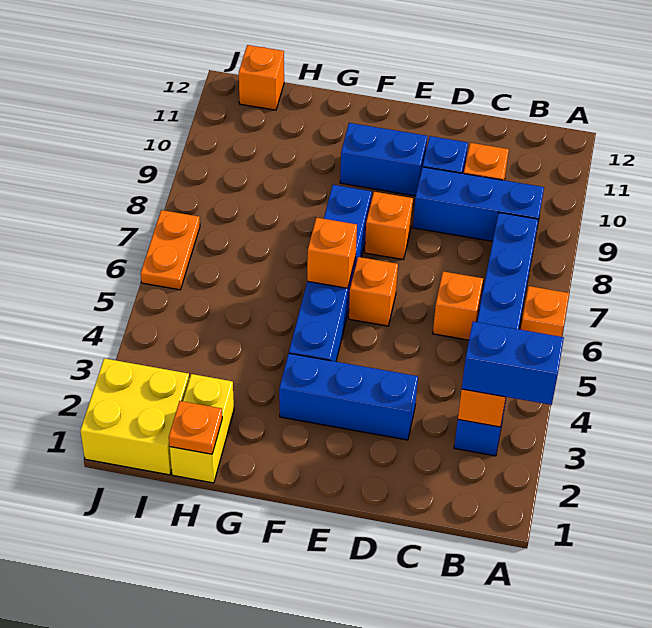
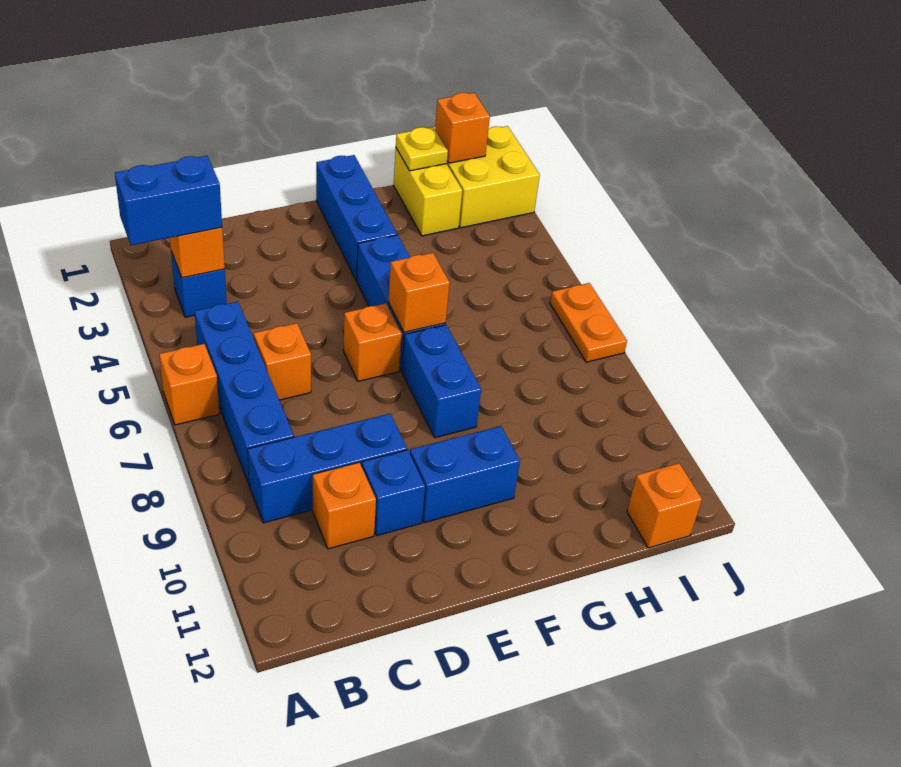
blue 1x3 brick [279,353,418,440] -> blue 1x3 brick turned to [316,155,397,280]
orange 1x1 brick [365,192,413,260] -> orange 1x1 brick moved to [435,93,490,163]
orange 1x1 plate [169,401,222,454] -> yellow 1x1 plate [396,127,448,171]

